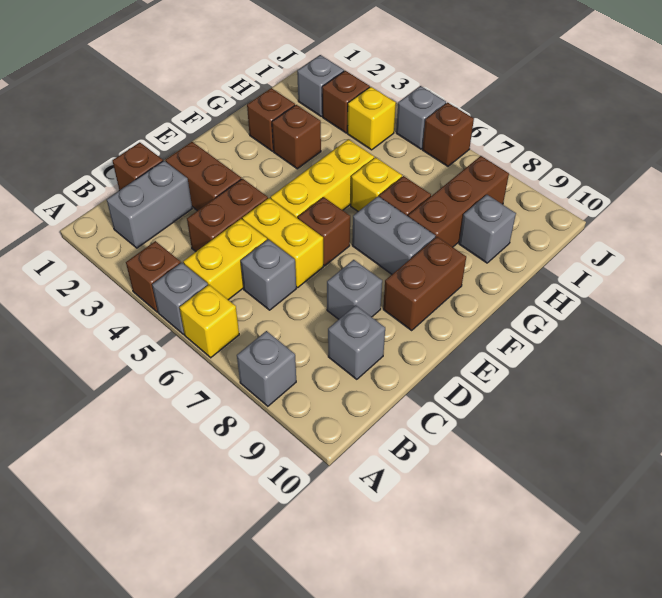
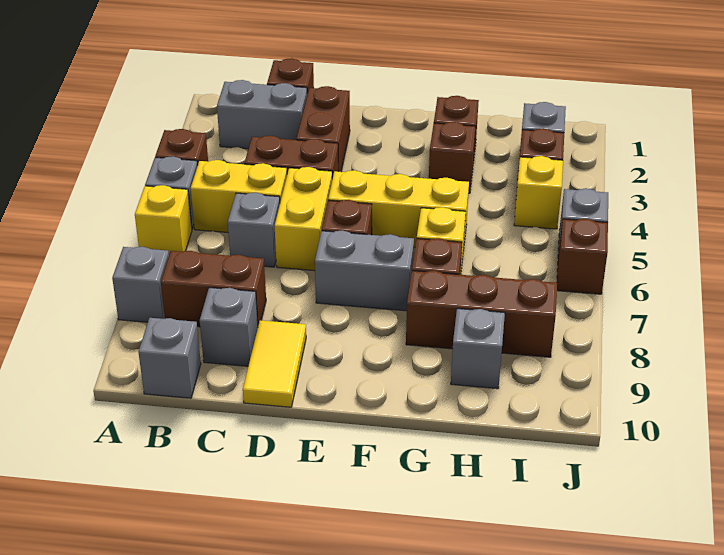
grey 1x1 brick [327,260,382,319] -> grey 1x1 brick moved to [138,318,201,398]
none -> yellow 1x2 tile [243,320,306,407]
brown 1x2 brick [383,237,466,330] -> brown 1x2 brick moved to [161,251,266,327]
grey 1x2 brick [352,196,435,274] -> grey 1x2 brick turned to [315,230,414,311]

